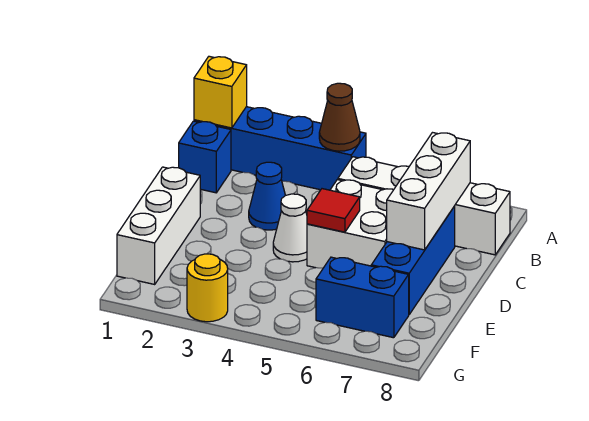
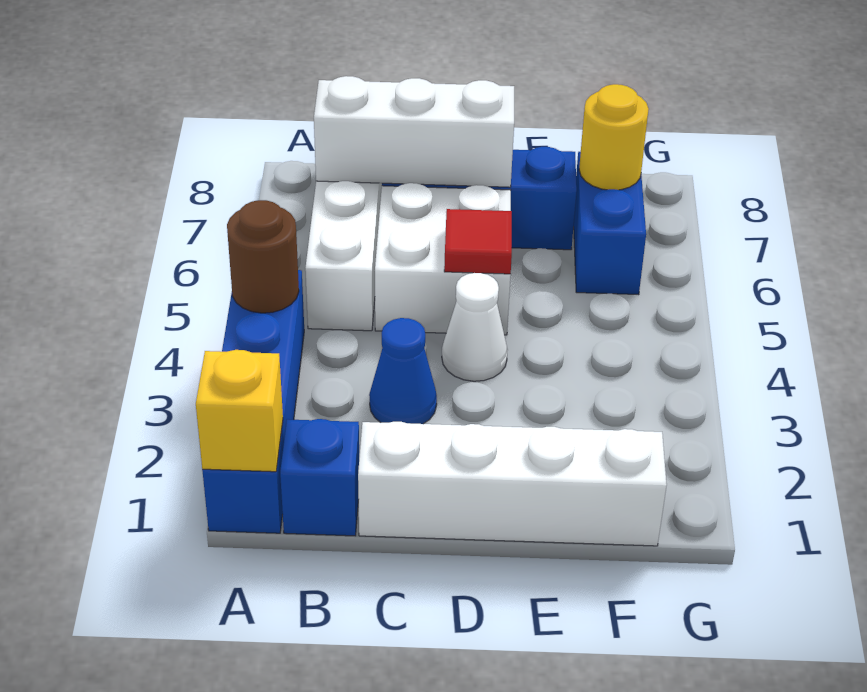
brown 1x1 cone [319,83,360,151] -> brown 1x1 round brick [227,200,299,313]
white 1x3 brick [117,167,200,284] -> white 1x4 brick [358,422,667,546]
yellow 1x1 round brick [187,254,228,322] -> yellow 1x1 round brick moved to [579,84,649,190]

